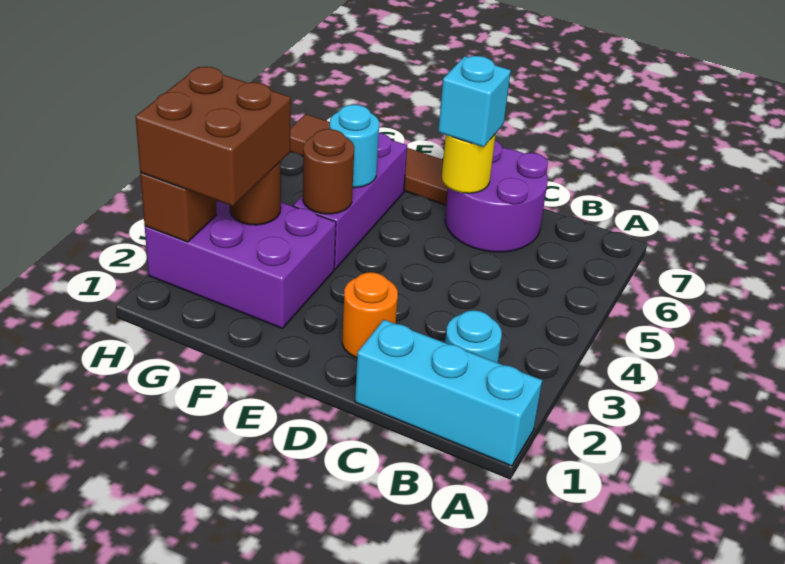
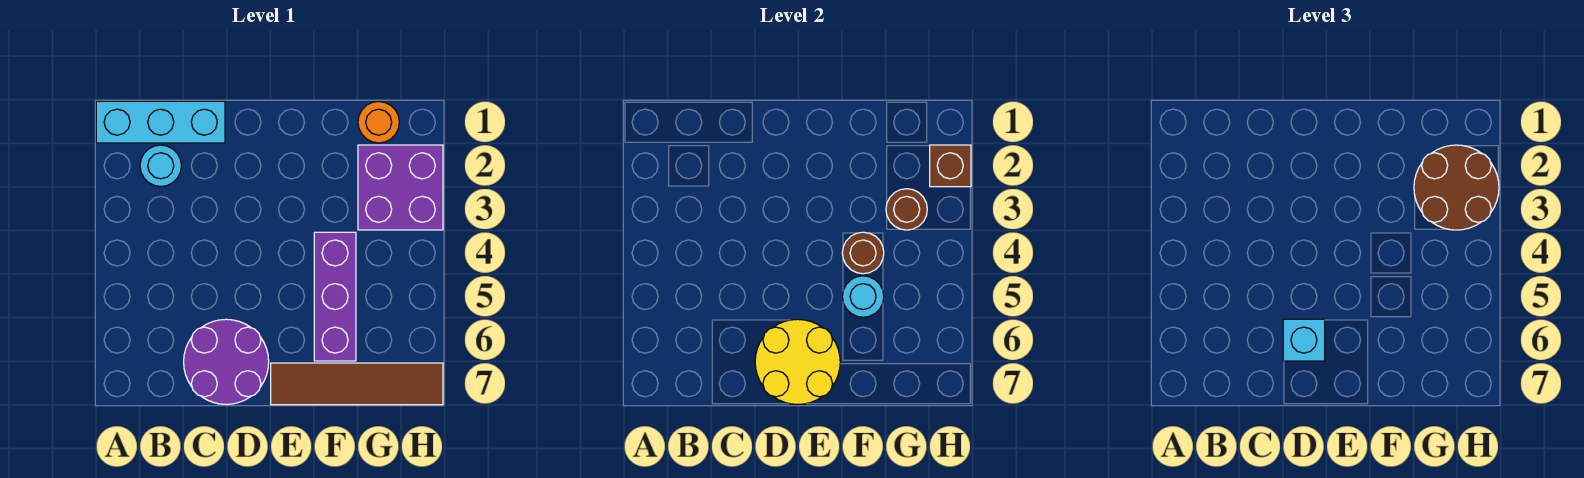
orange 1x1 round brick [342,272,398,358] -> orange 1x1 round brick moved to [358,102,399,143]
yellow 1x1 round brick [442,134,496,193] -> yellow 2x2 round brick [755,319,840,405]
purple 2x3 brick [145,200,336,329] -> purple 2x2 brick [358,145,443,230]
brown 2x2 brick [136,67,291,206] -> brown 2x2 round brick [1414,145,1499,230]

